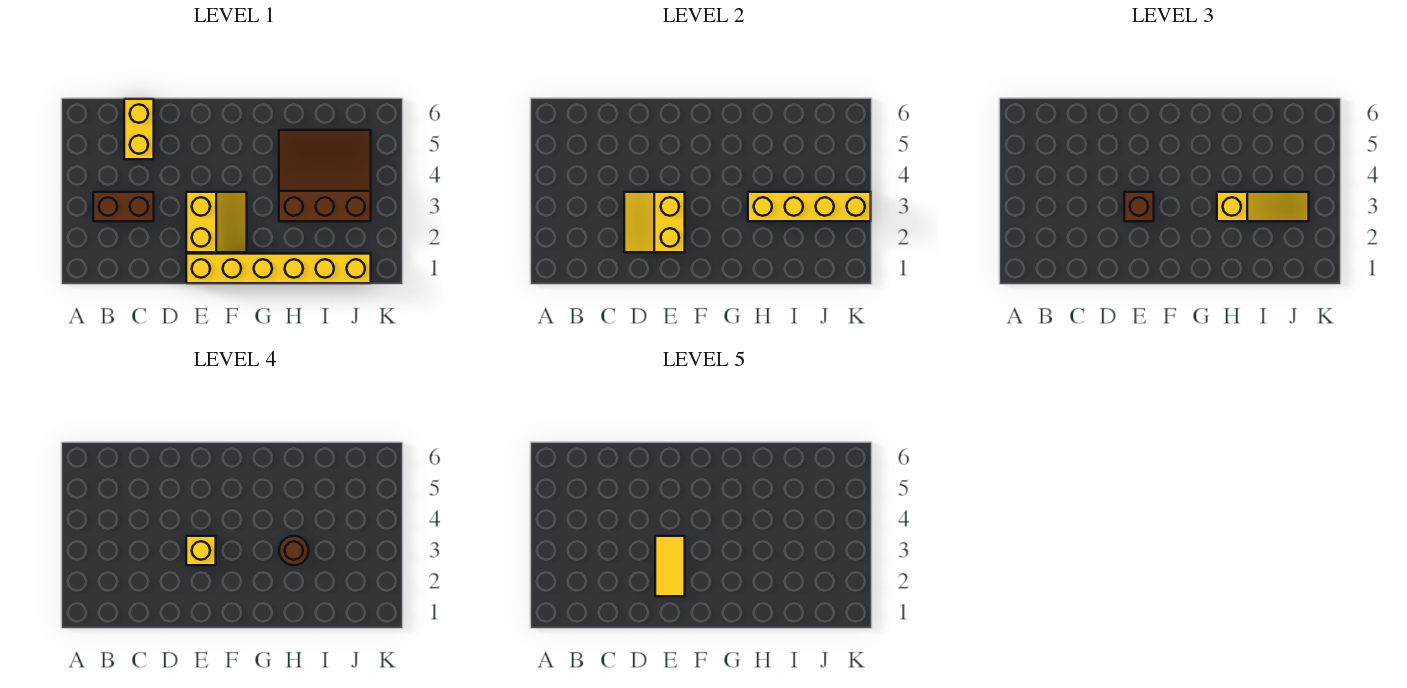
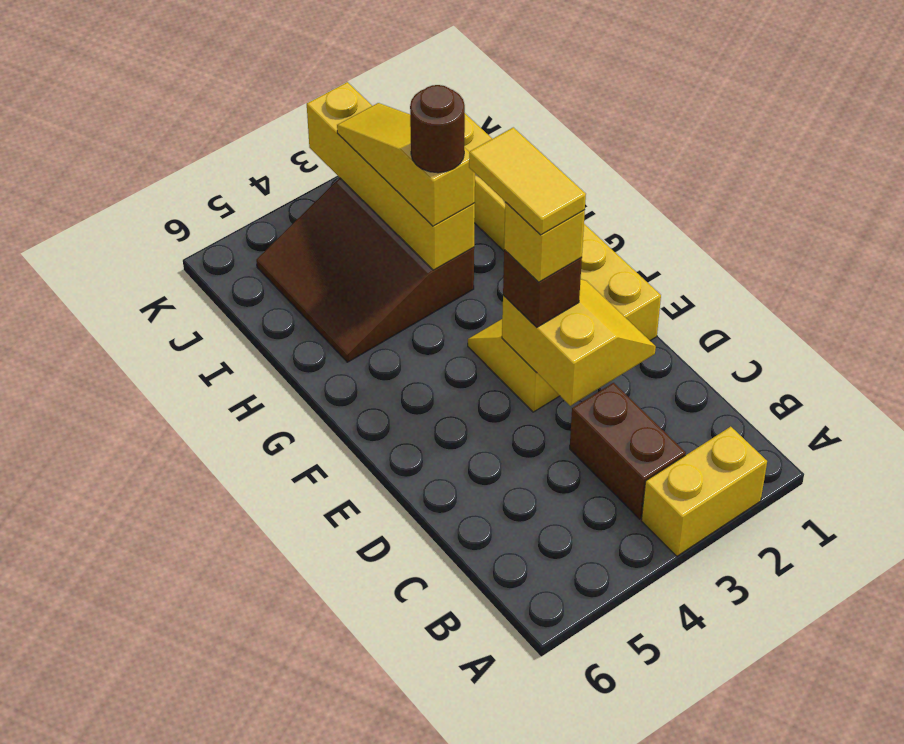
yellow 1x2 brick [124,99,154,159] -> yellow 1x2 brick moved to [641,427,767,556]
yellow 2x2 slope [624,192,685,252] -> yellow 2x2 slope turned to [502,279,656,406]
yellow 1x2 tile [655,536,685,596] -> yellow 1x2 tile turned to [469,127,586,235]

